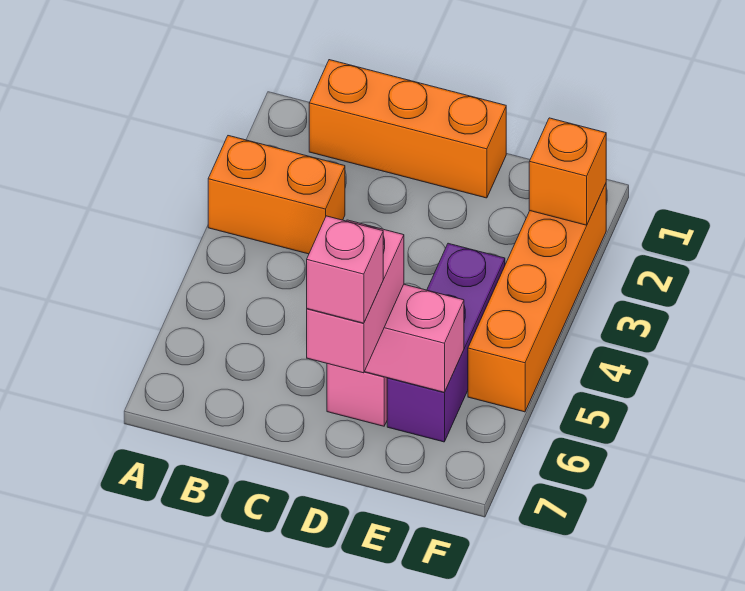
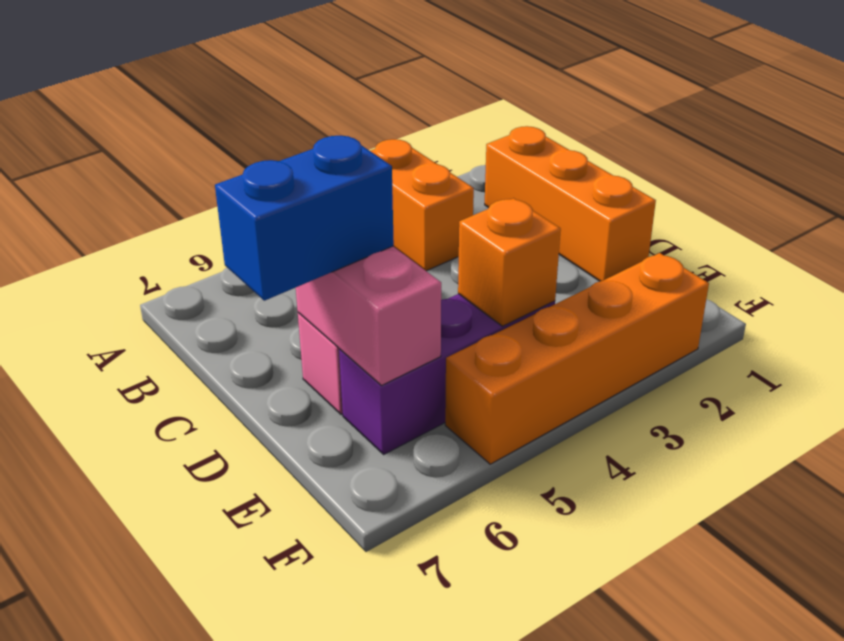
pink 1x2 brick [307,220,404,373] -> blue 1x2 brick [215,136,394,301]
pink 1x1 brick [307,216,383,323] -> none
orange 1x1 brick [529,118,606,225] -> orange 1x1 brick moved to [458,198,561,326]

